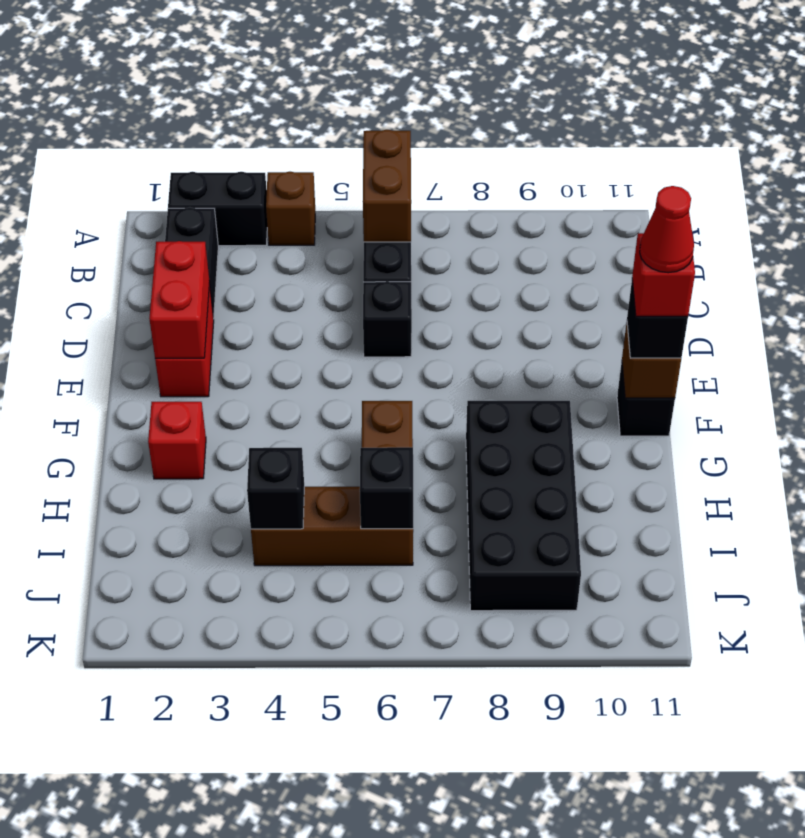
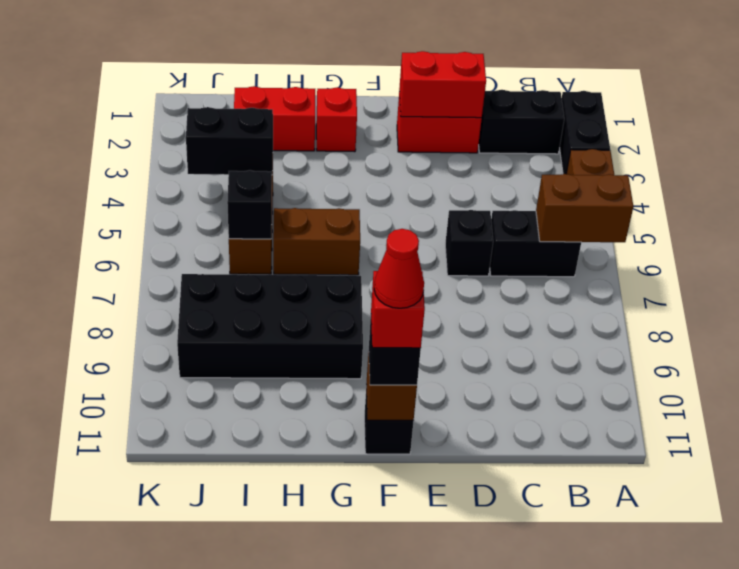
none -> red 1x2 brick [234,86,315,151]
black 1x1 brick [247,448,304,529] -> black 1x2 brick [186,107,273,175]

